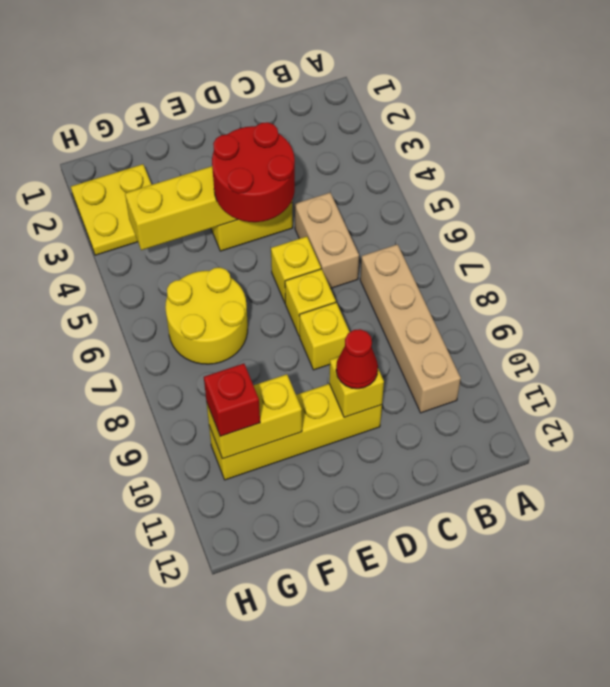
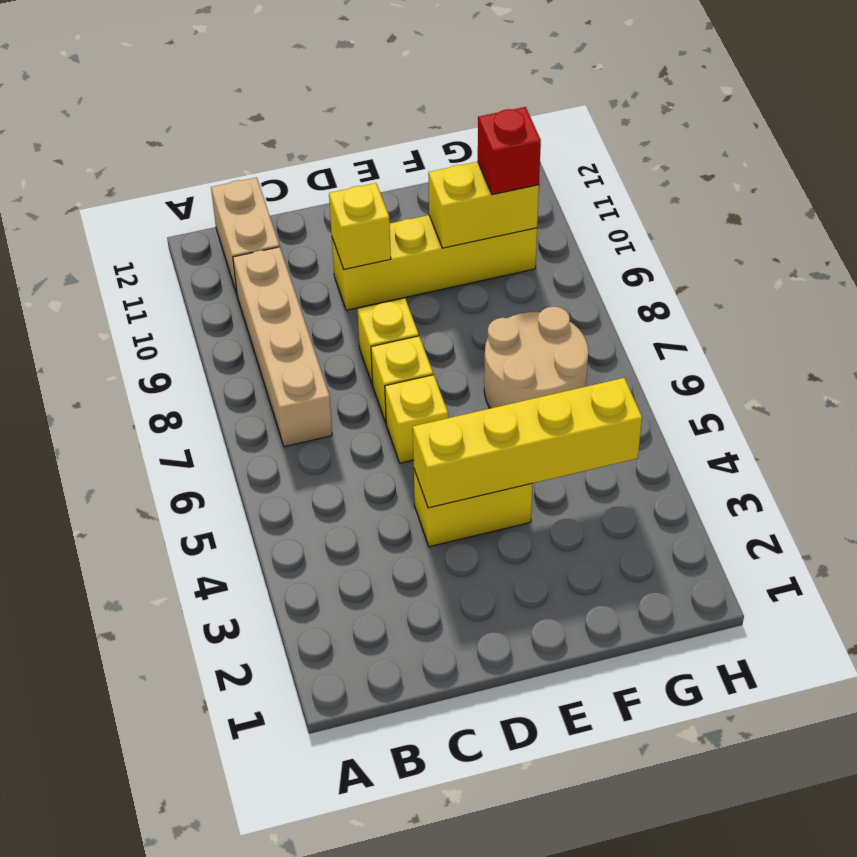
tan 1x2 brick [295,192,359,289] -> tan 1x2 brick moved to [211,177,280,294]
red 2x2 round brick [212,122,295,222] -> none
red 1x1 cone [336,329,378,389] -> none
yellow 2x2 round brick [165,268,248,364] -> tan 2x2 round brick [484,307,588,408]
yellow 2x2 plate [71,164,152,255] -> none

